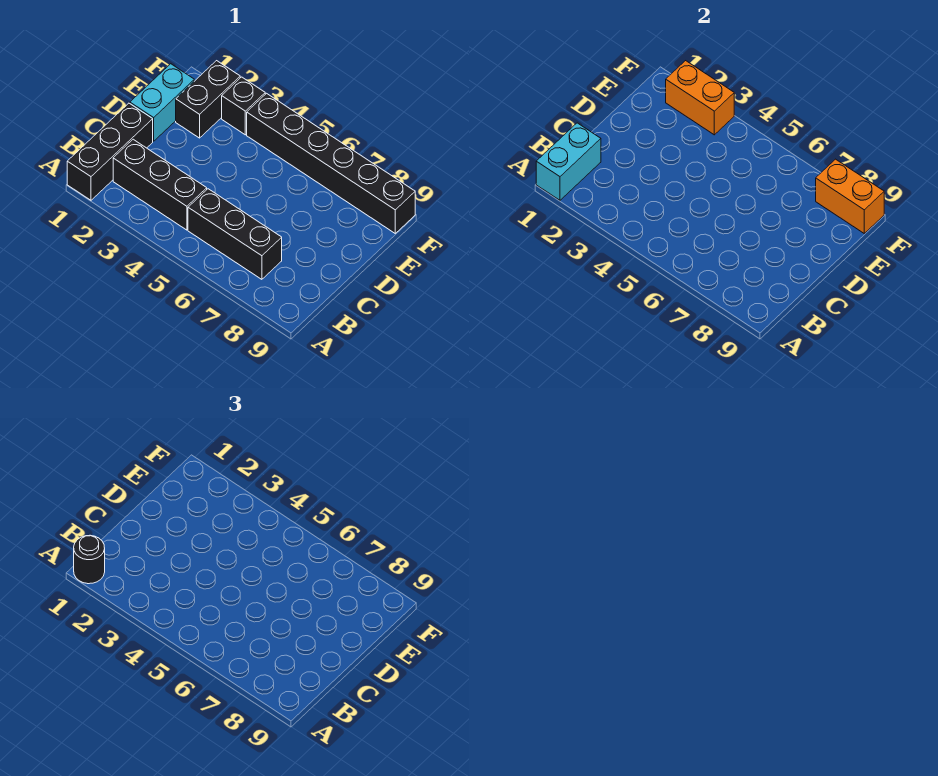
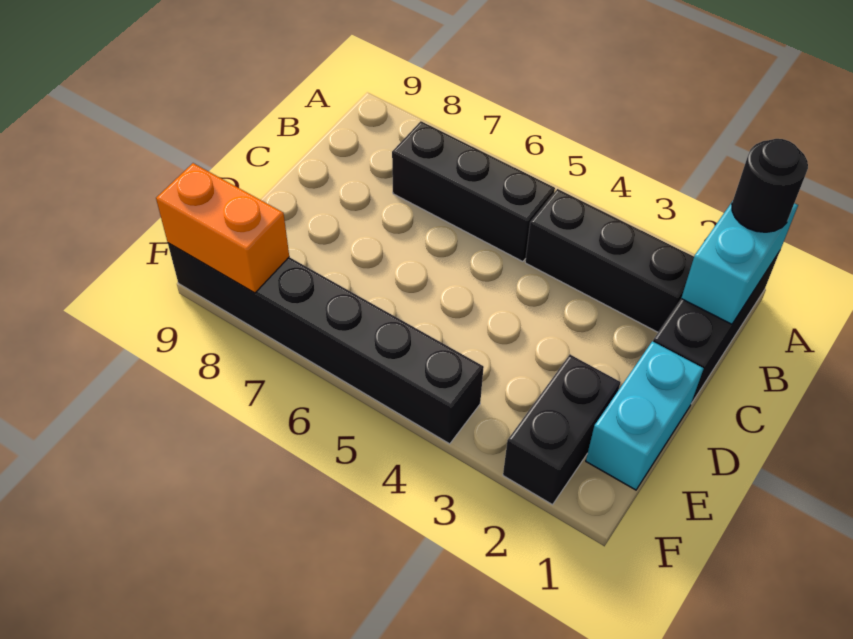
orange 1x2 brick [666,61,734,135] -> none
black 1x1 brick [222,77,265,135] -> none

